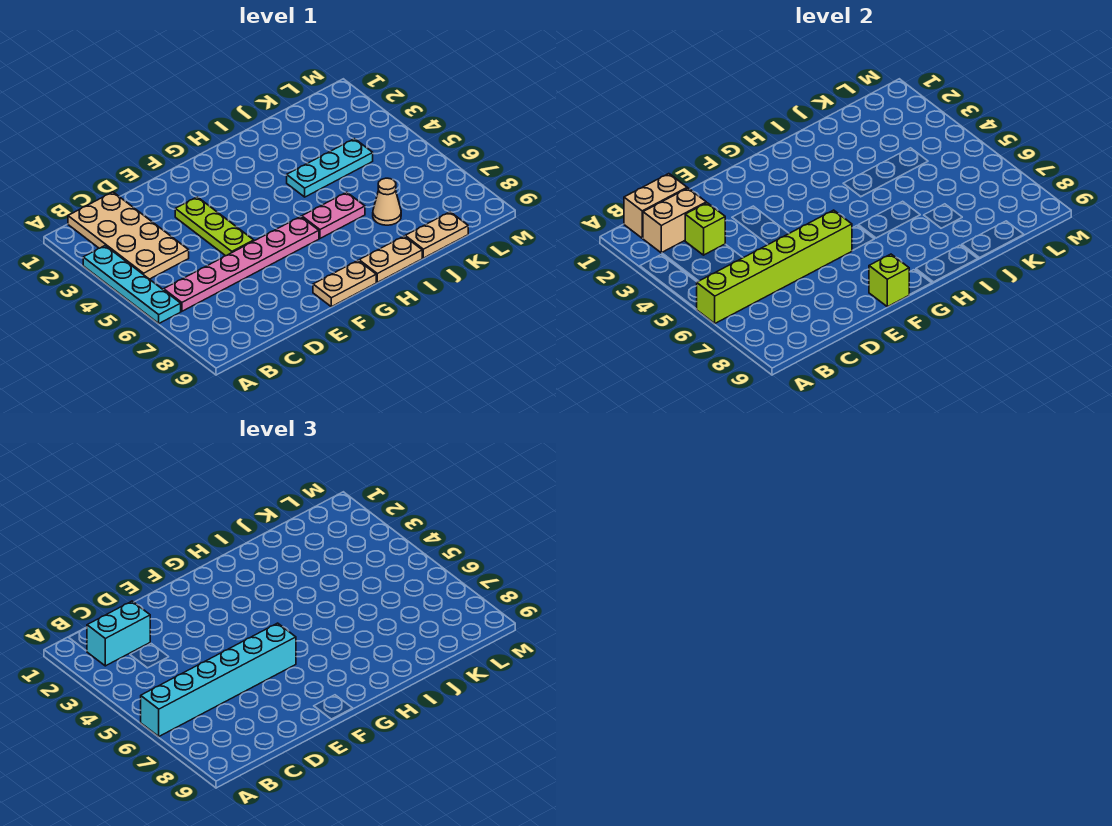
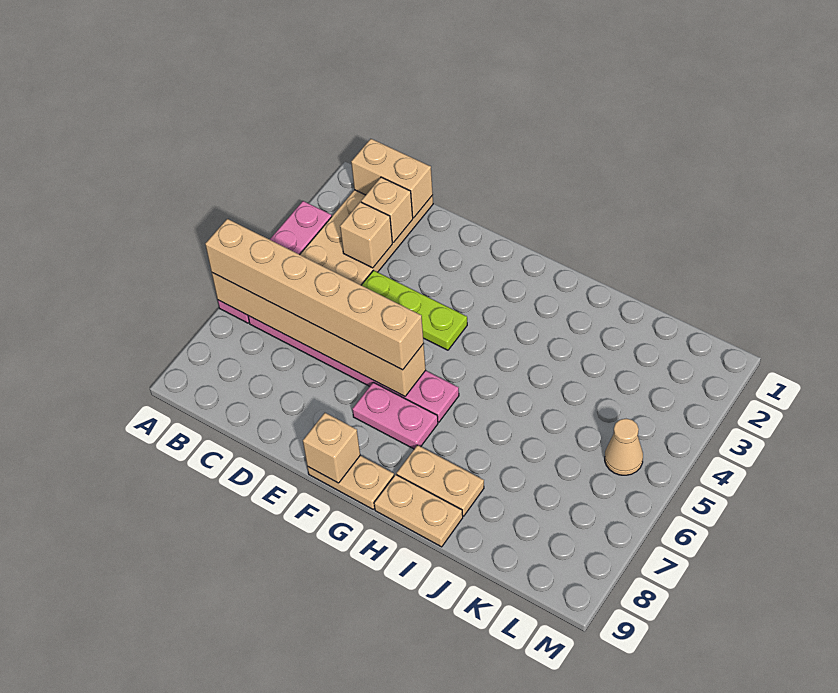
cyan 1x4 plate [83,246,181,323] -> pink 1x4 plate [218,201,332,323]
lime 1x6 brick [697,210,852,323] -> tan 1x6 brick [212,273,426,396]
cyan 1x6 brick [141,623,296,736] -> tan 1x6 brick [205,219,424,370]
tan 1x2 brick [643,188,706,253] -> tan 1x1 brick [361,177,413,243]
cyan 1x2 brick [87,601,150,666] -> none
lime 1x1 brick [685,203,725,255] -> tan 1x1 brick [340,202,392,268]
lime 1x3 plate [175,197,254,256] -> lime 1x3 plate turned to [362,271,467,350]
lime 1x1 brick [869,254,909,307] -> tan 1x1 brick [303,413,360,483]
pink 1x2 plate [302,192,365,238] -> pink 1x2 plate moved to [352,382,438,449]
cyan 1x3 plate [287,139,373,197] -> none
tan 1x1 cone [373,178,401,225] -> tan 1x1 cone moved to [605,419,643,475]
tan 1x2 plate [405,212,468,258] -> tan 1x2 plate moved to [397,445,484,516]

